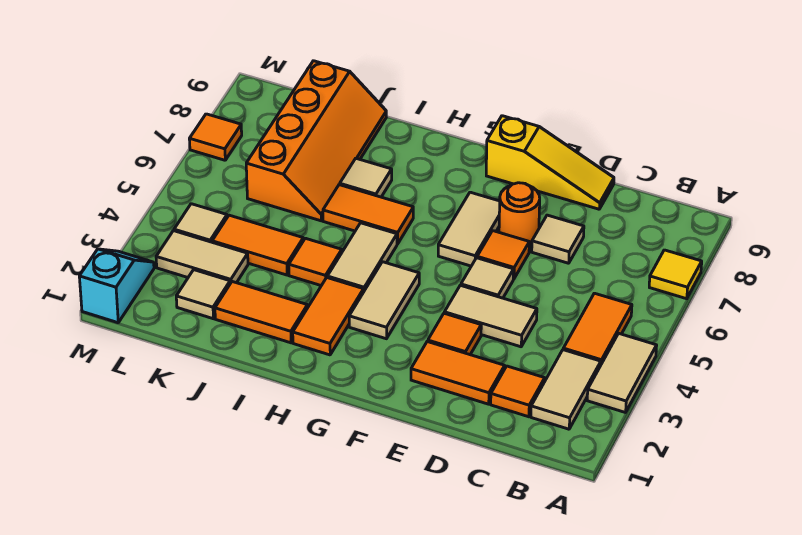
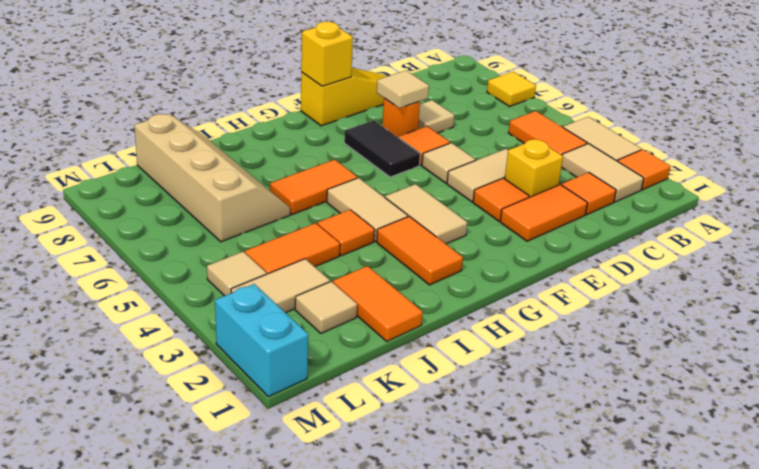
none -> yellow 1x1 brick [505,139,563,197]
tan 1x2 tile [438,192,500,266] -> black 1x2 tile [344,120,420,177]
none -> yellow 1x1 brick [301,22,353,86]
orange 1x2 tile [215,282,308,343] -> orange 1x2 tile turned to [333,266,423,341]
tan 1x1 tile [340,158,392,197] -> tan 1x1 tile moved to [377,71,429,108]
orange 2x4 slope [246,61,386,221] -> tan 2x4 slope [134,114,290,242]
cyan 1x2 slope [79,249,154,323] -> cyan 1x2 brick [215,284,308,397]
orange 1x1 tile [189,114,242,160] -> orange 1x1 tile moved to [618,150,670,190]

